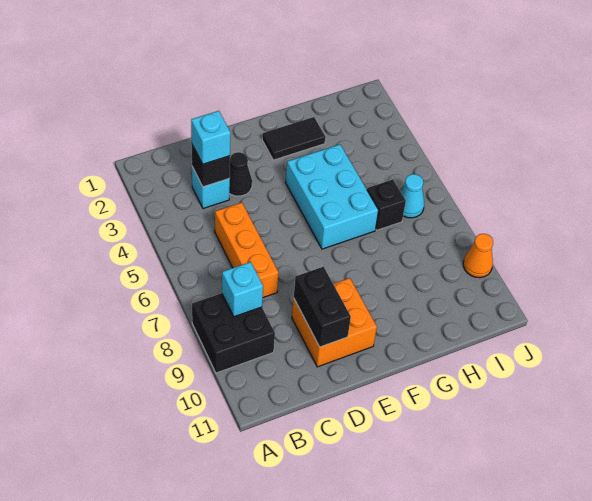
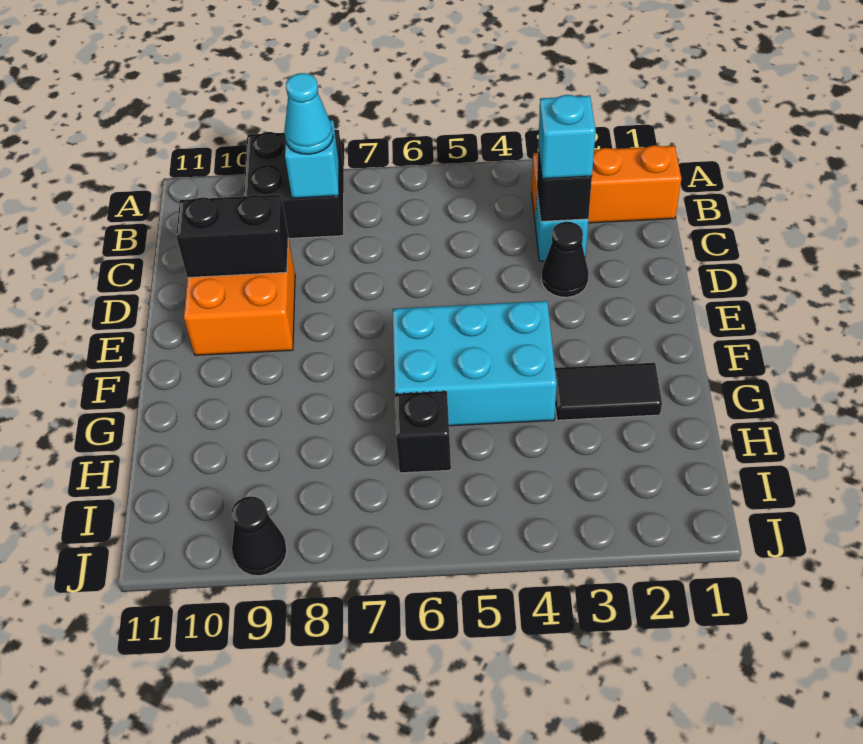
orange 1x3 brick [215,203,279,297] -> orange 1x3 brick moved to [532,145,681,225]
black 1x2 tile [262,117,326,160] -> black 1x2 tile turned to [555,363,662,420]
cyan 1x1 cone [401,174,424,218] -> cyan 1x1 cone moved to [284,73,333,154]
orange 1x1 cone [463,234,493,278] -> black 1x1 cone [232,496,287,576]

